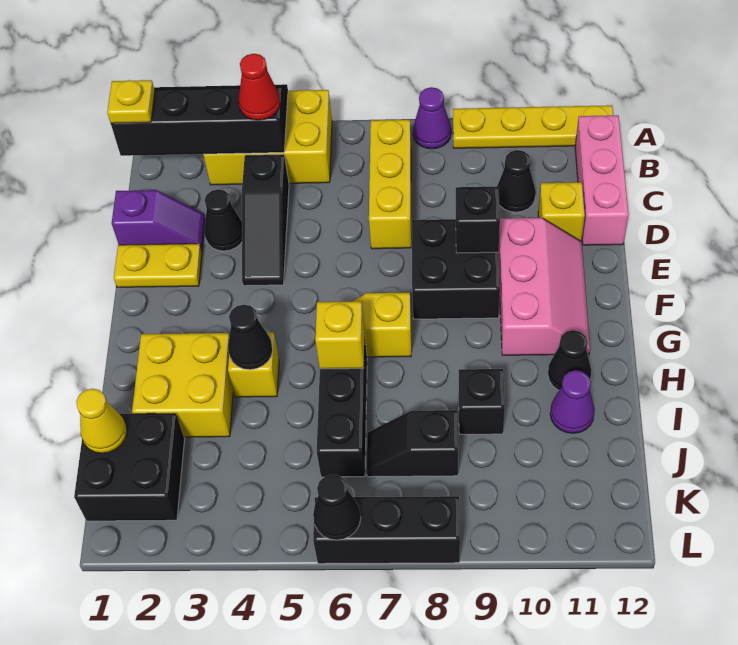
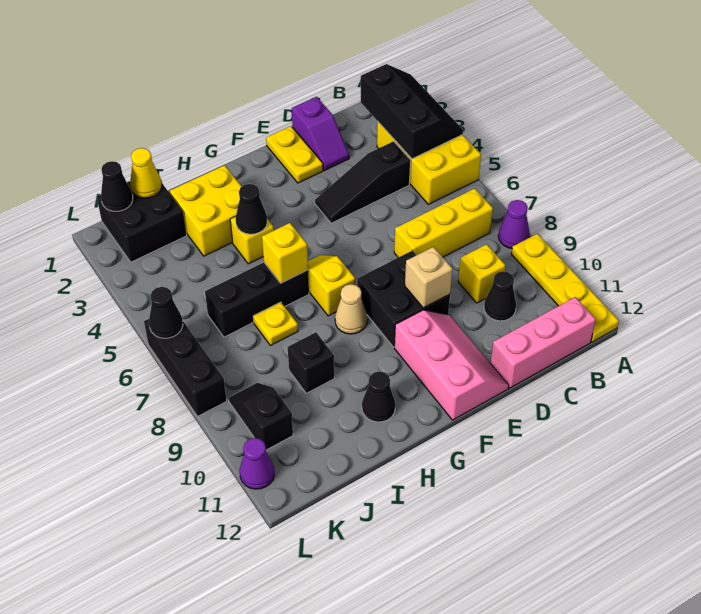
black 2x4 slope [111,84,288,156] -> black 2x3 slope [361,64,463,159]
yellow 1x1 plate [107,80,155,123] -> yellow 1x1 plate moved to [253,302,298,346]
red 1x1 cone [239,54,280,120] -> none
black 1x1 cone [204,189,242,251] -> black 1x1 cone moved to [101,161,133,211]
yellow 1x1 brick [538,182,585,241] -> yellow 1x1 brick moved to [458,244,506,303]
black 1x1 brick [456,186,500,253] -> tan 1x1 brick [405,247,452,308]
pink 2x3 slope [498,218,590,355] -> pink 2x3 slope turned to [394,310,509,420]
none -> tan 1x1 cone [335,284,367,334]
purple 1x1 cone [550,370,595,433] -> purple 1x1 cone moved to [240,438,274,489]
black 1x2 slope [367,410,458,477] -> black 1x2 slope moved to [229,383,293,450]

